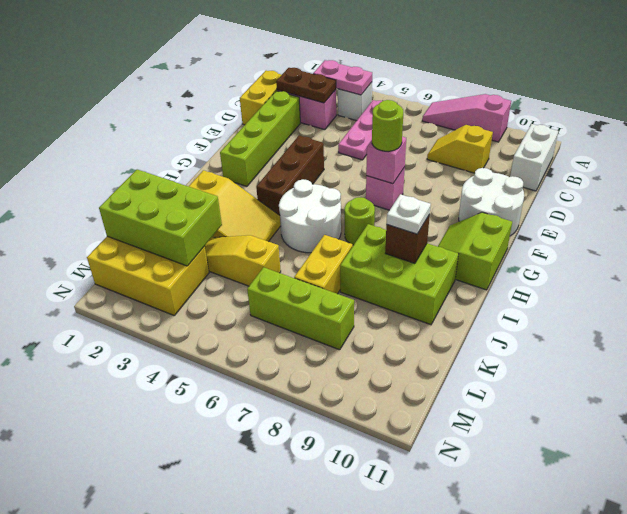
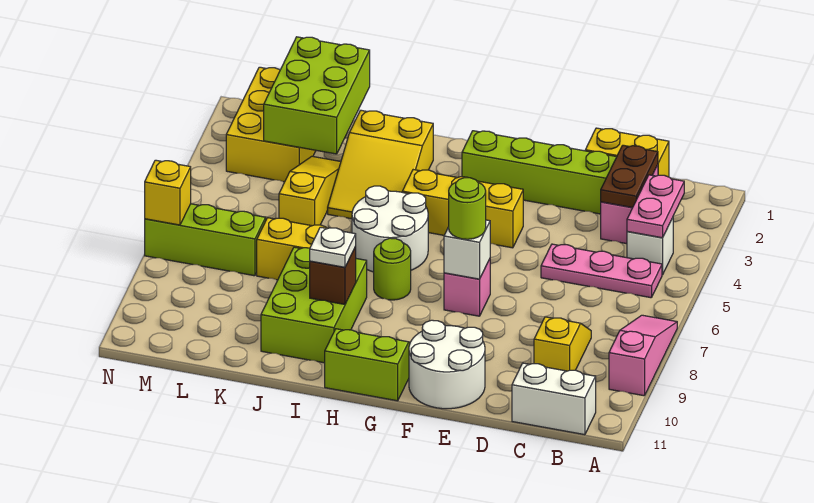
brown 1x3 brick [256,136,324,215] -> yellow 1x3 brick [402,170,523,248]
pink 1x1 brick [366,137,406,184] -> white 1x1 brick [444,220,490,279]
lime 1x3 brick [247,267,354,350] -> lime 1x3 brick turned to [145,204,266,276]
none -> yellow 1x1 brick [145,160,191,225]

